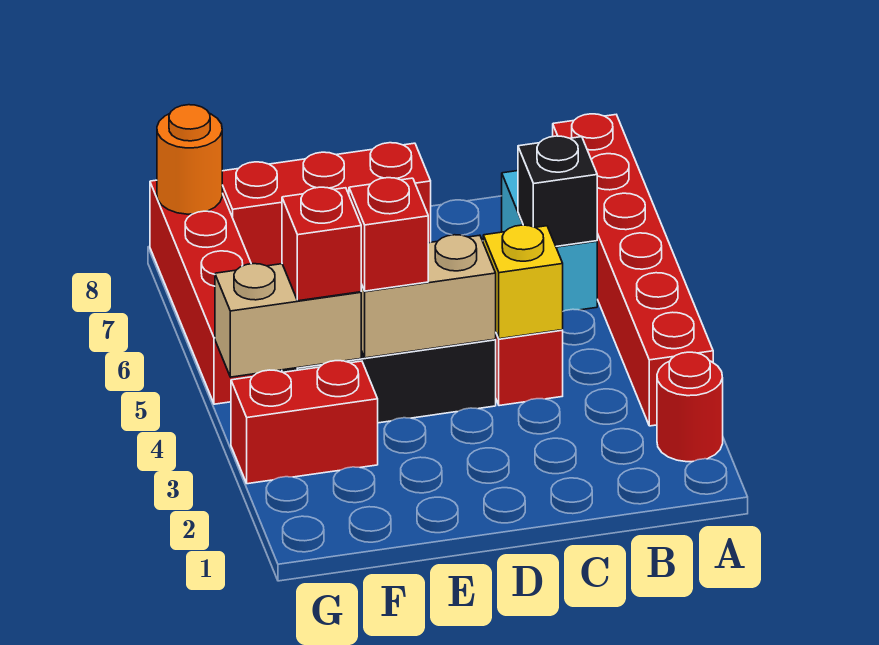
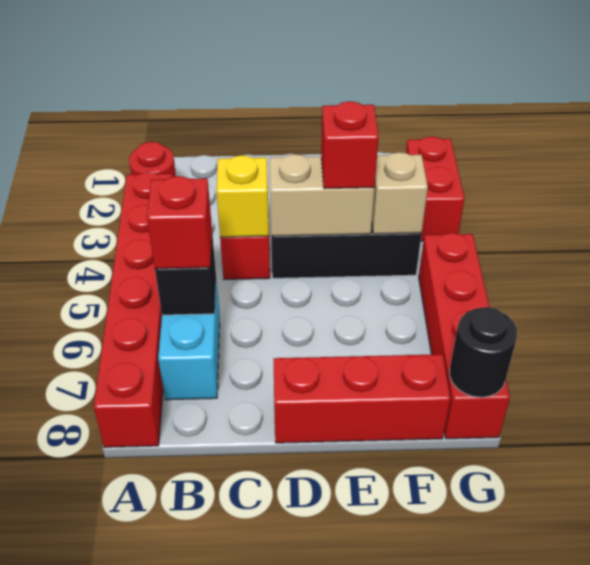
red 1x2 brick [231,361,378,484] -> red 1x2 brick turned to [406,137,465,241]
tan 1x2 brick [215,264,361,377] -> tan 1x1 brick [372,152,428,234]
red 1x1 brick [282,187,362,301] -> red 1x1 brick moved to [147,176,212,269]
orange 1x1 round brick [157,105,222,214] -> black 1x1 round brick [450,307,517,397]

